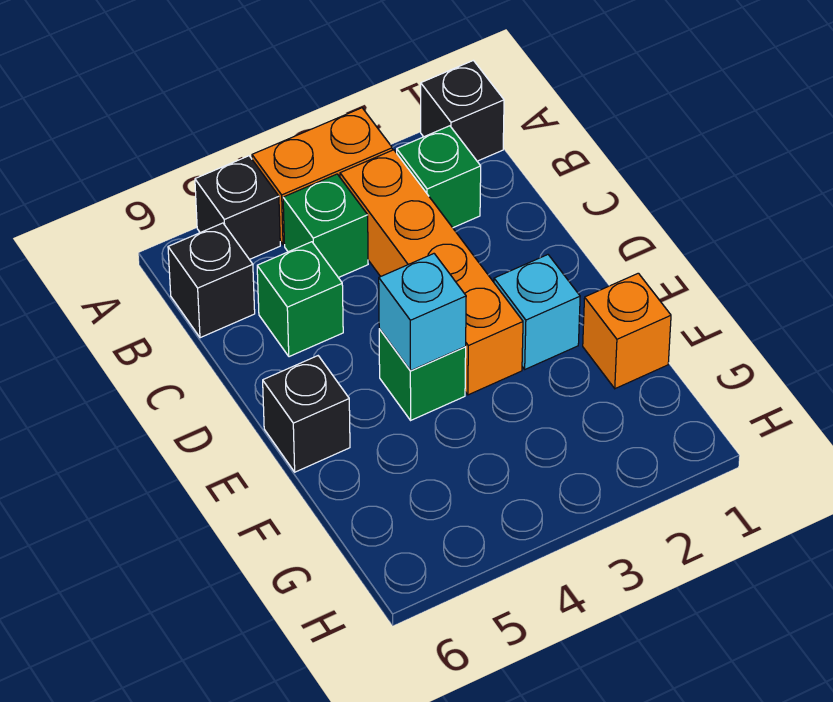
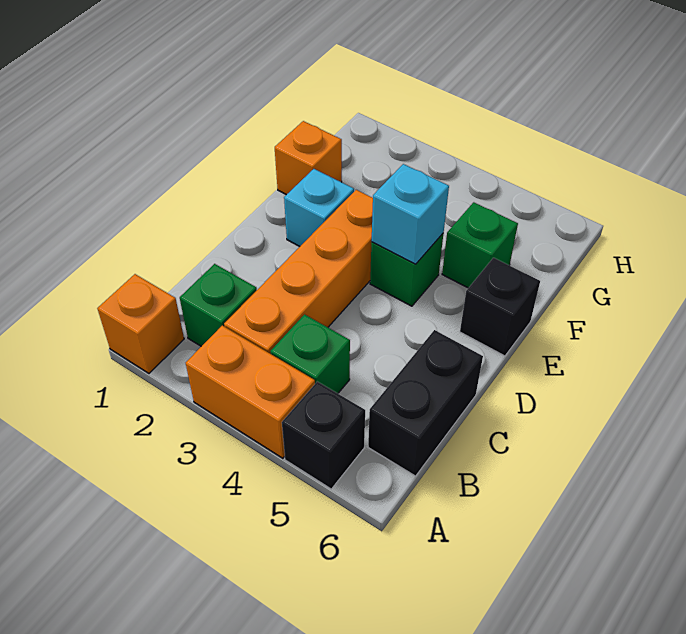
black 1x1 brick [421,60,504,161] -> orange 1x1 brick [97,274,184,373]
black 1x1 brick [168,223,255,338] -> black 1x2 brick [368,330,483,476]
green 1x1 brick [257,242,343,357] -> green 1x1 brick moved to [442,202,518,288]

